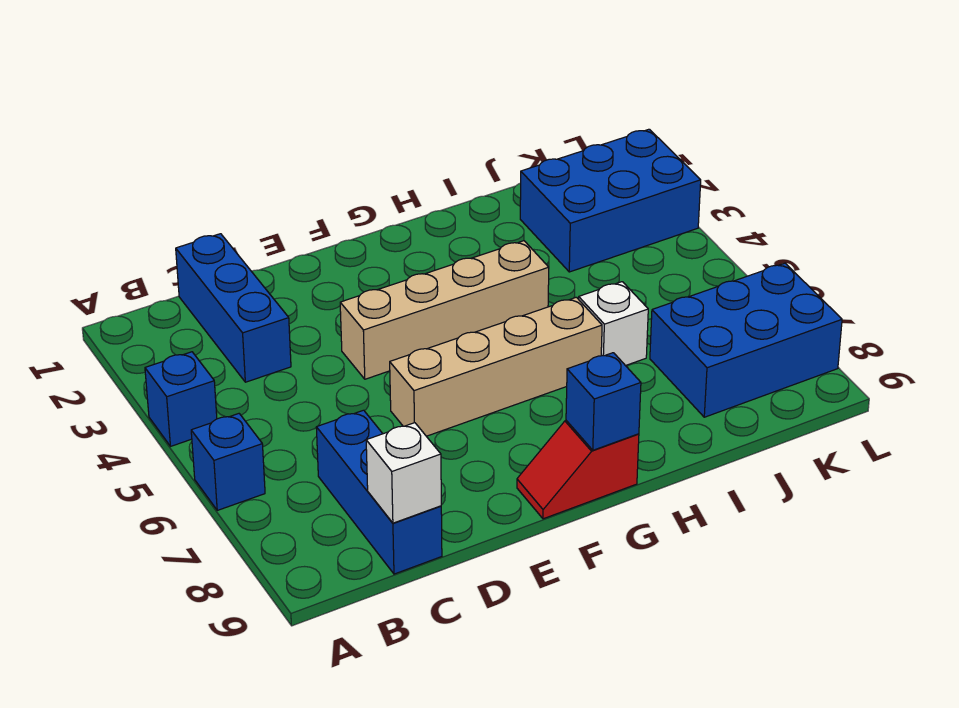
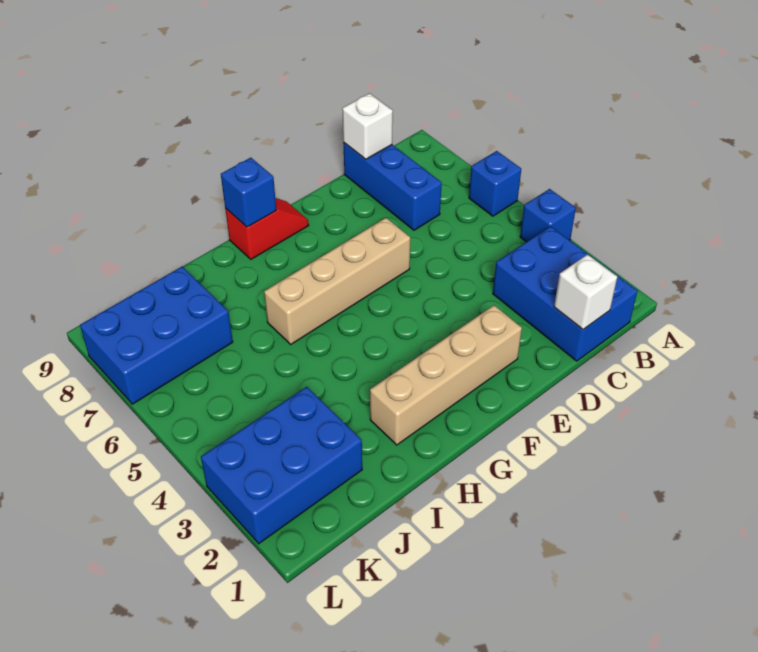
blue 1x3 brick [176,234,291,382] -> blue 2x3 brick [493,226,637,361]
tan 1x4 brick [340,241,549,379] -> tan 1x4 brick moved to [370,305,522,445]
white 1x1 brick [579,282,648,366] -> white 1x1 brick moved to [554,254,617,329]

